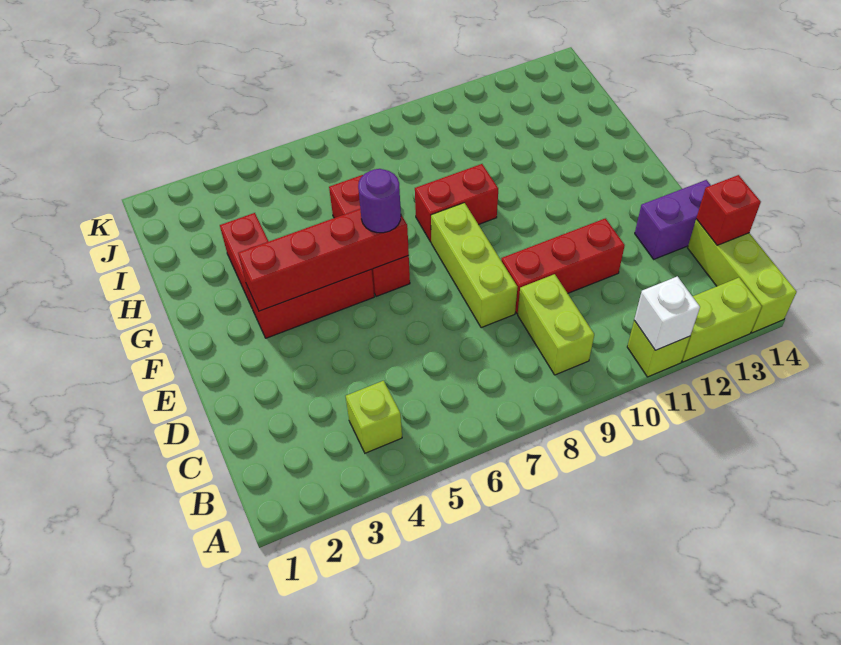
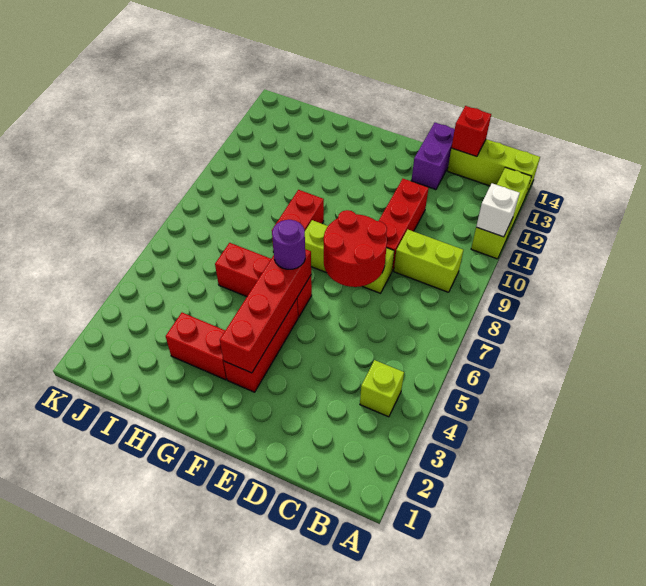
none -> red 2x2 round brick [324,210,387,287]

